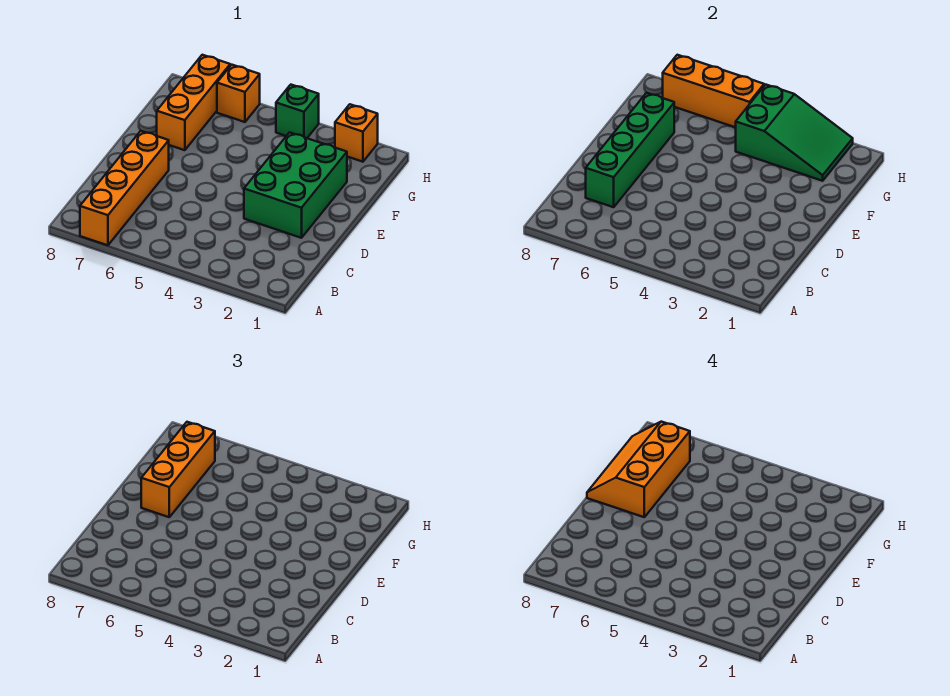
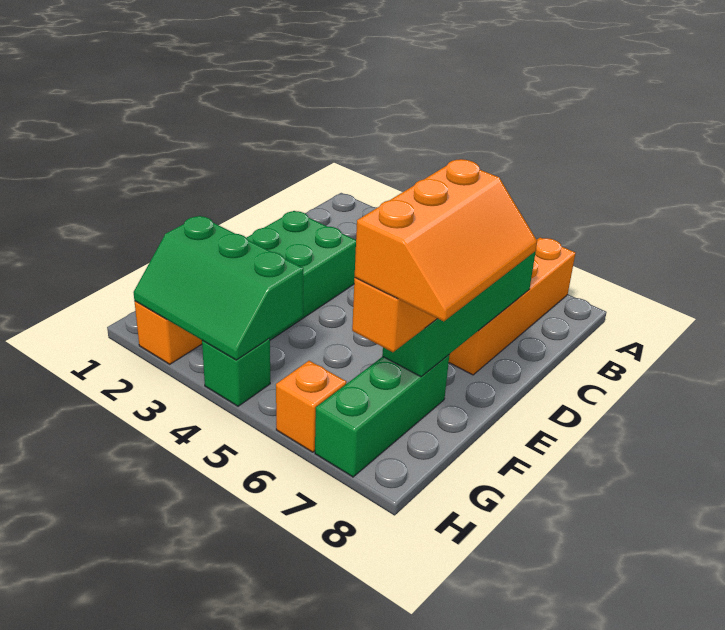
orange 1x3 brick [157,55,230,150] -> green 1x3 brick [315,355,449,477]
green 2x3 slope [736,85,853,181] -> green 2x3 slope turned to [134,216,303,360]
orange 1x3 brick [663,55,764,127] -> none

